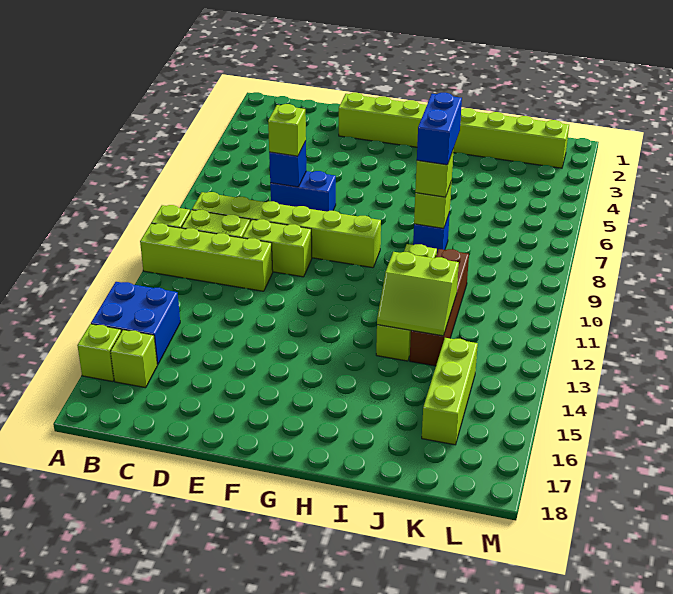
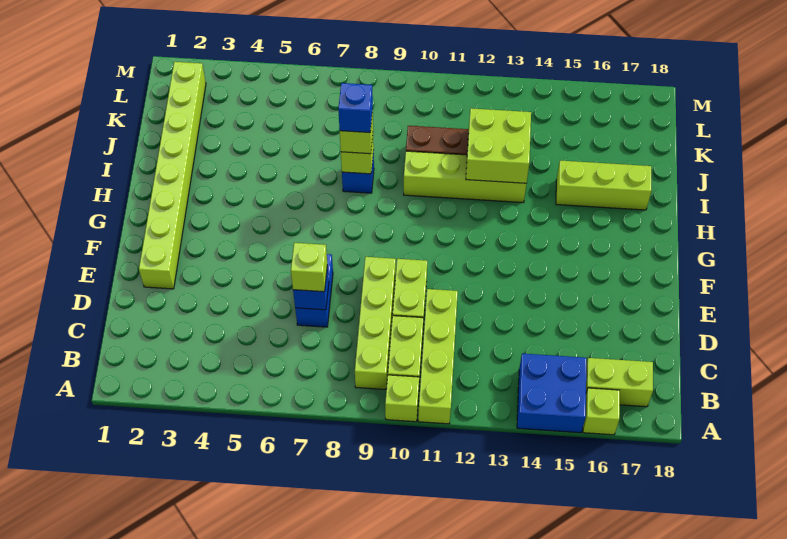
lime 1x6 brick [192,192,381,268] -> lime 1x4 brick [355,257,396,389]
lime 1x1 brick [111,330,157,388] -> lime 1x2 brick [586,358,653,407]
blue 1x2 brick [417,93,462,165] -> blue 1x1 brick [338,83,373,133]
lime 2x2 slope [377,252,459,336] -> lime 2x2 brick [466,108,531,183]
lime 1x3 brick [422,338,478,445] -> lime 1x3 brick moved to [556,161,651,210]

